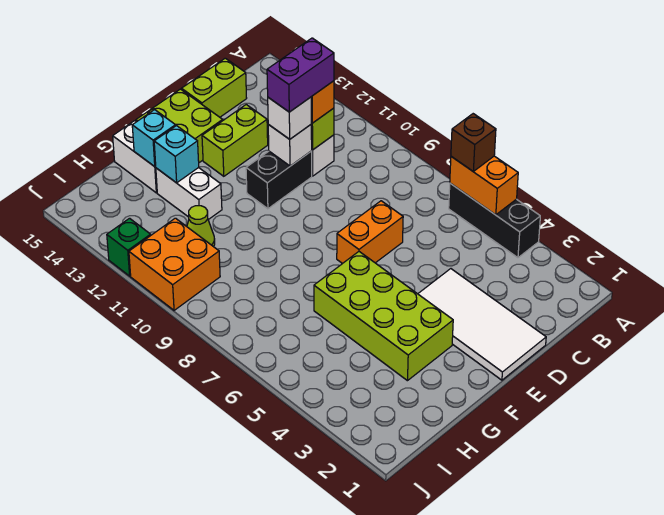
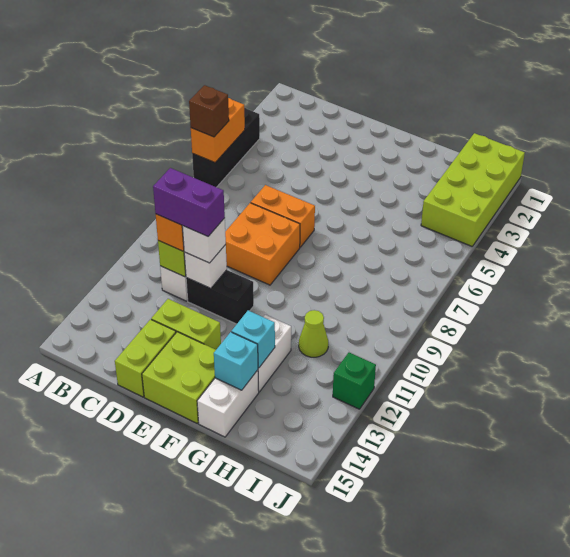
lime 1x2 brick [182,58,247,117] -> lime 1x2 brick turned to [115,319,176,397]
white 2x4 tile [418,269,546,380] -> none
lime 2x4 brick [314,252,453,381] -> lime 2x4 brick moved to [421,133,525,246]
orange 2x2 brick [129,218,220,310] -> orange 2x2 brick moved to [225,203,300,285]

